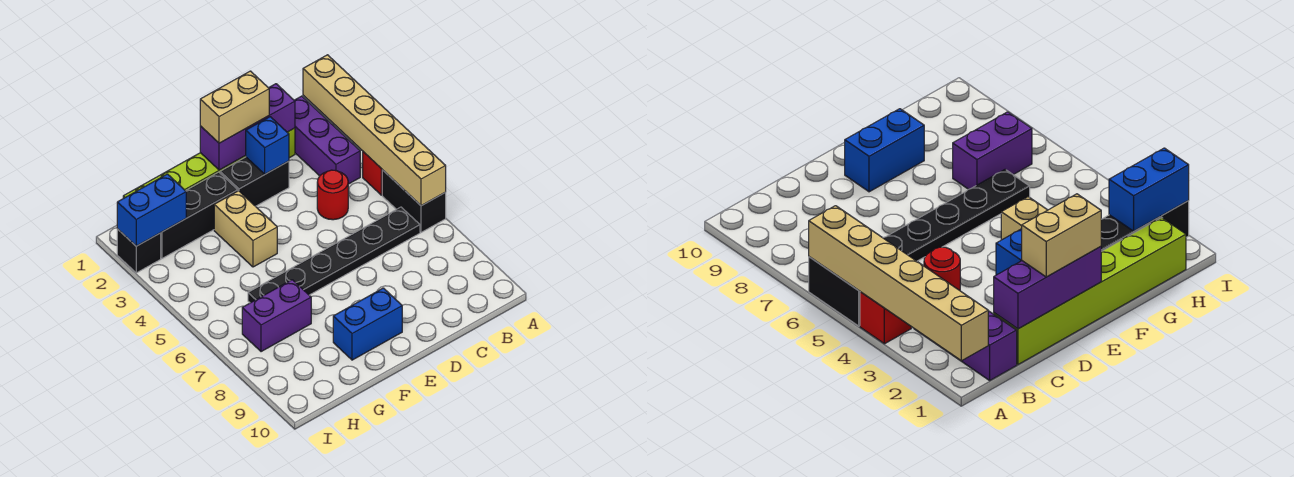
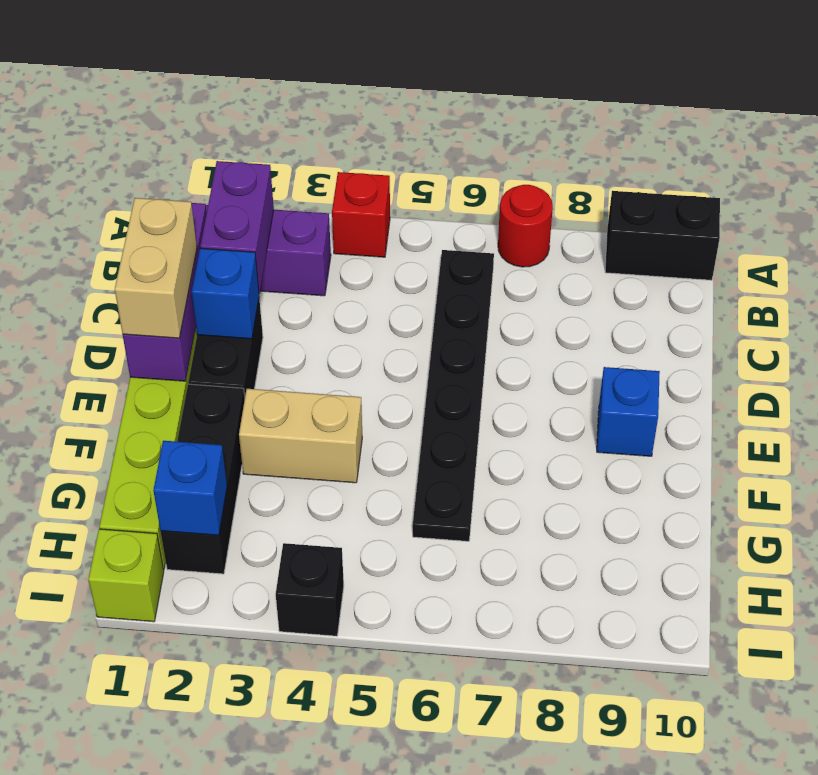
tan 1x6 brick [303,55,446,206] -> none
black 1x2 brick [382,170,446,232] -> black 1x2 brick moved to [605,191,720,280]
red 1x1 round brick [317,170,348,220] -> red 1x1 round brick moved to [498,185,553,267]
blue 1x2 brick [333,288,402,360] -> blue 1x1 brick [597,367,660,456]
purple 1x2 brick [242,280,311,352] -> purple 1x2 brick moved to [200,161,274,293]
blue 1x2 brick [117,174,186,246] -> blue 1x1 brick [153,441,227,535]
none -> lime 1x1 brick [88,529,164,622]
black 1x1 brick [117,229,161,273] -> black 1x1 brick moved to [276,543,344,636]

